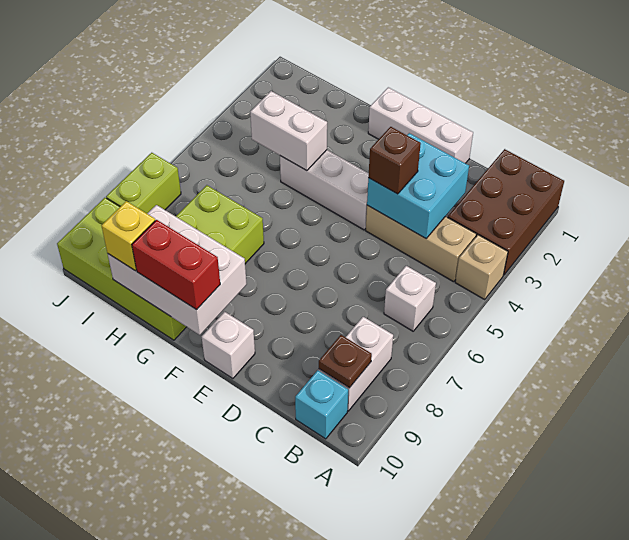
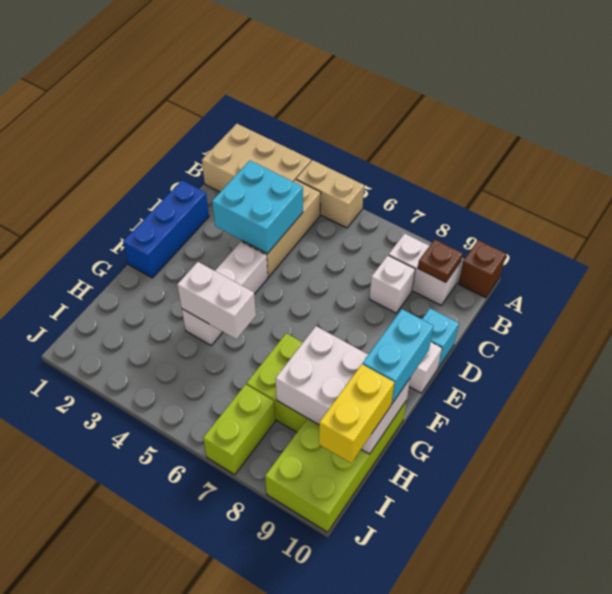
brown 2x3 brick [448,149,564,275] -> tan 2x3 brick [202,124,311,192]
tan 1x1 brick [455,235,508,299] -> tan 1x2 brick [296,160,364,228]
white 1x1 brick [384,266,436,331] -> white 1x1 brick moved to [369,255,415,313]
cyan 1x1 brick [295,370,348,439] -> cyan 1x1 brick moved to [422,308,459,368]
white 1x3 brick [368,87,473,163] -> blue 1x3 brick [123,180,209,278]
brown 1x1 brick [368,127,421,194] -> brown 1x1 brick moved to [458,240,506,298]
white 2x3 brick [108,205,247,335] -> white 2x3 brick turned to [275,326,410,454]
red 1x2 brick [132,220,220,310] -> cyan 1x2 brick [363,309,434,404]
white 1x2 brick [250,91,327,171] -> white 1x2 brick turned to [177,262,256,339]
yellow 1x1 brick [101,201,155,271] -> yellow 1x2 brick [319,364,394,463]
lime 1x2 brick [106,153,181,213] -> lime 1x2 brick turned to [203,384,275,475]

